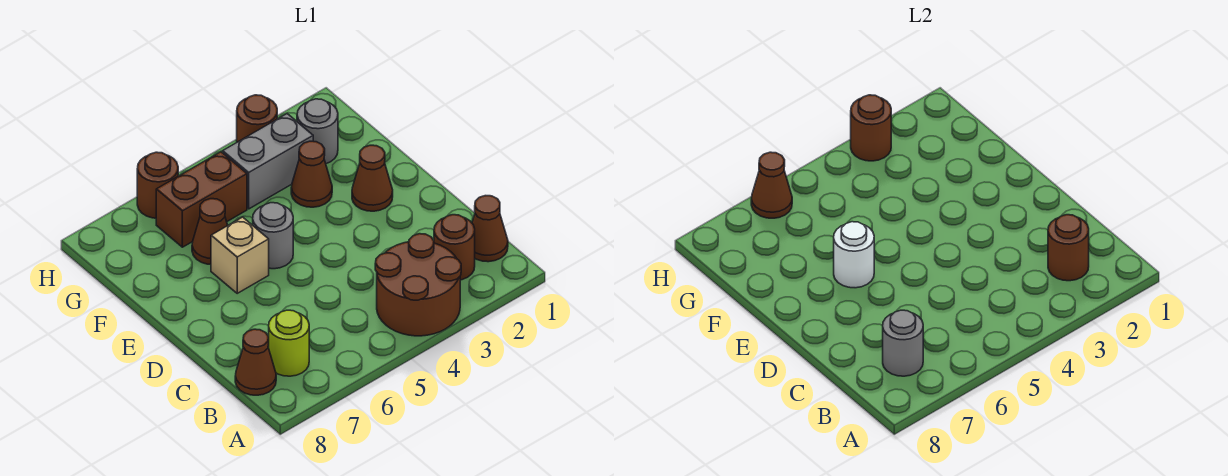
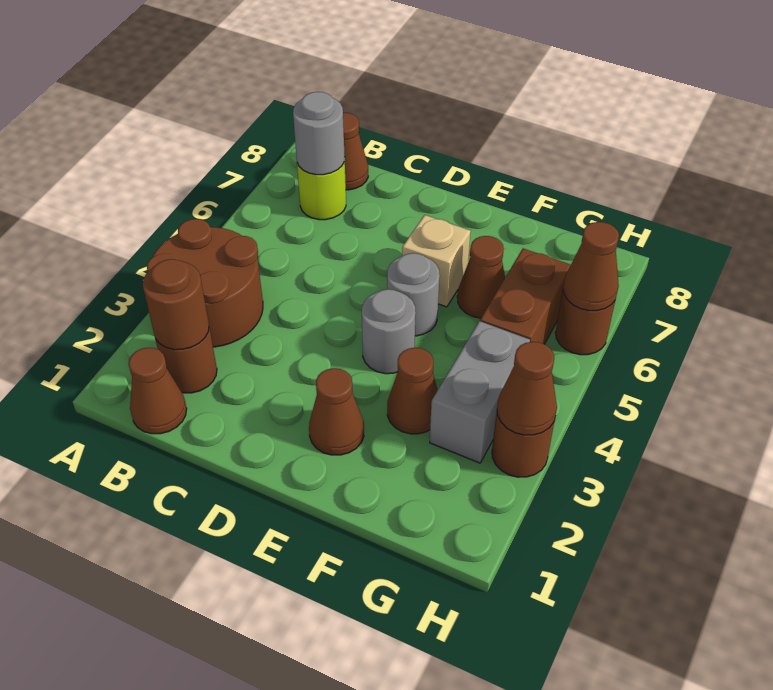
white 1x1 round brick [834,222,874,288] -> none
grey 1x1 round brick [297,99,338,164] -> grey 1x1 round brick moved to [362,289,416,374]
brown 1x1 round brick [851,95,891,161] -> brown 1x1 cone [497,342,557,435]

